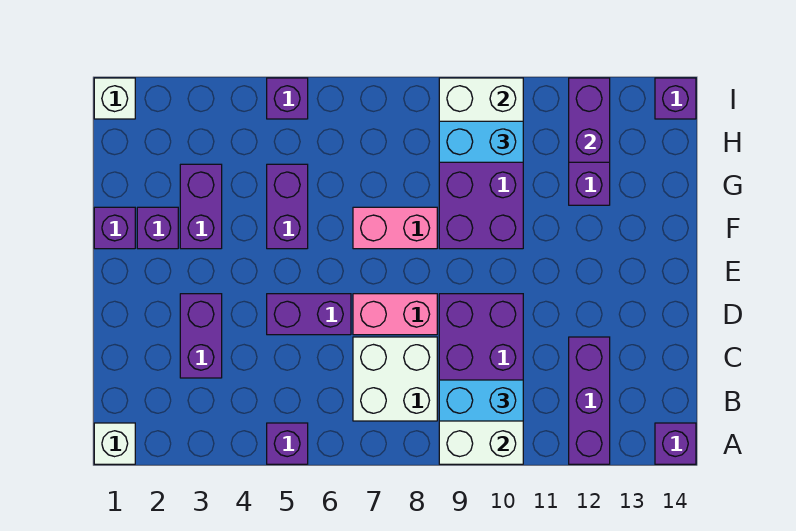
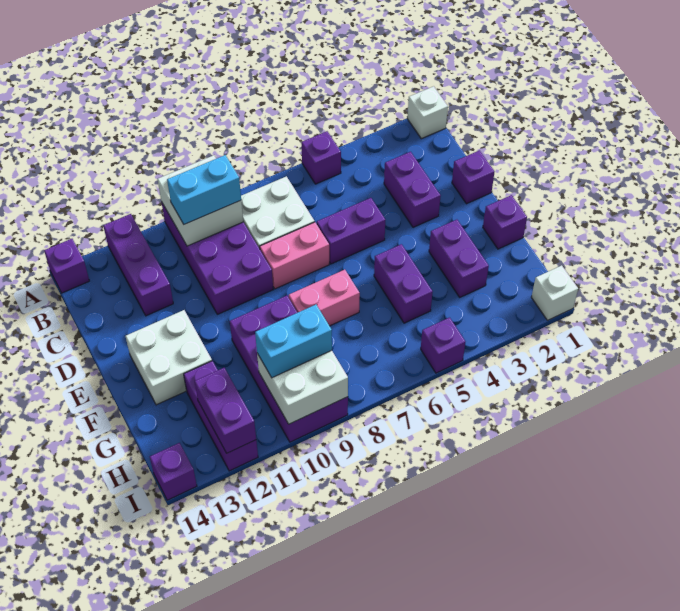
none -> white 2x2 brick [126,310,212,405]
purple 1x1 brick [137,207,178,249] -> purple 1x1 brick moved to [452,150,494,204]

